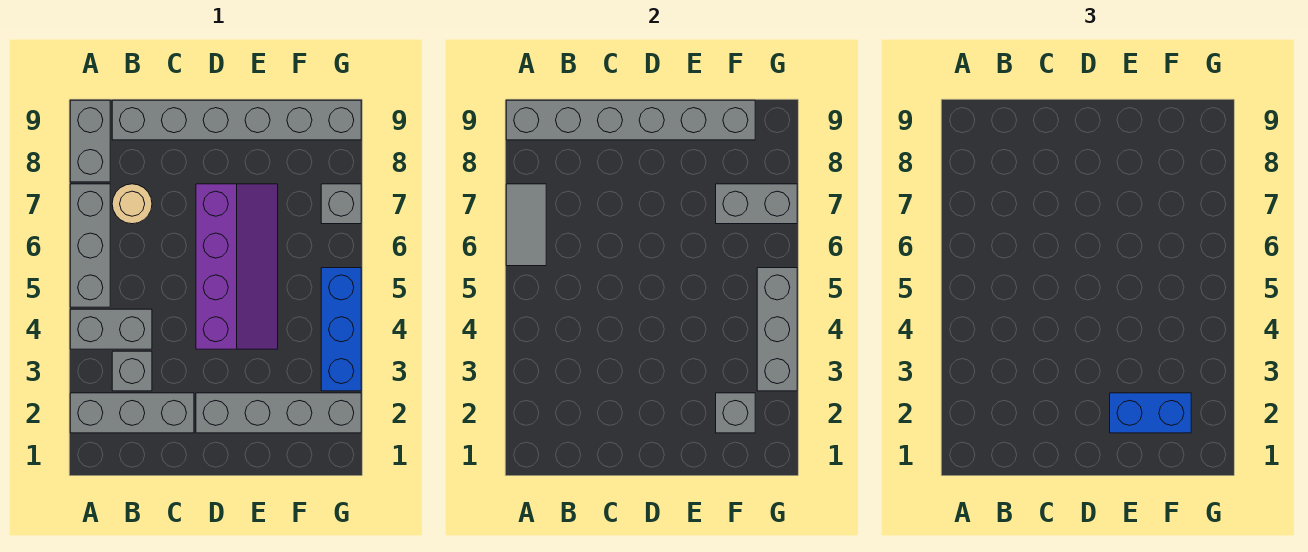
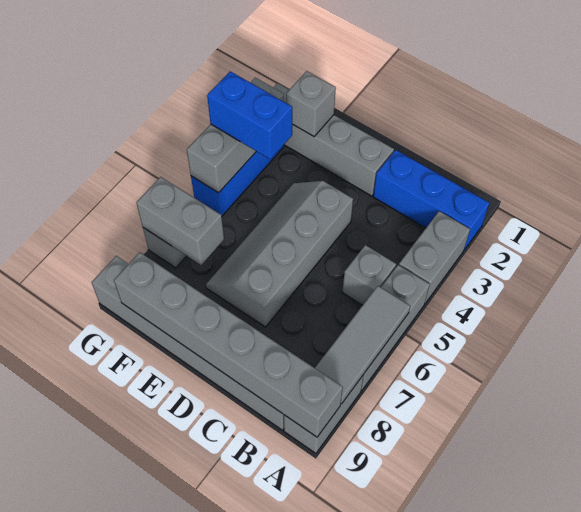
grey 1x3 brick [70,393,194,433] -> blue 1x3 brick [373,150,489,250]
grey 1x2 brick [70,309,152,349] -> grey 1x2 brick turned to [399,211,470,303]
grey 1x2 tile [506,184,546,266] -> grey 1x3 tile [315,286,410,404]
grey 1x1 brick [112,351,152,391] -> grey 1x1 brick moved to [342,245,396,305]
tan 1x1 round brick [112,184,152,224] -> none
purple 2x4 slope [196,184,278,349] -> grey 2x4 slope [206,181,353,327]
blue 1x2 brick [1110,393,1191,433] -> blue 1x2 brick moved to [207,71,292,159]

